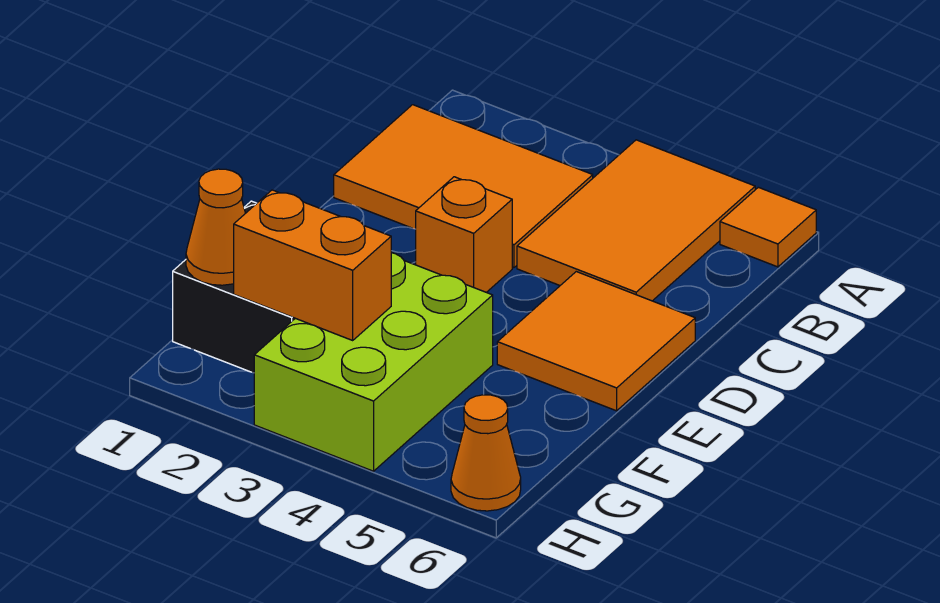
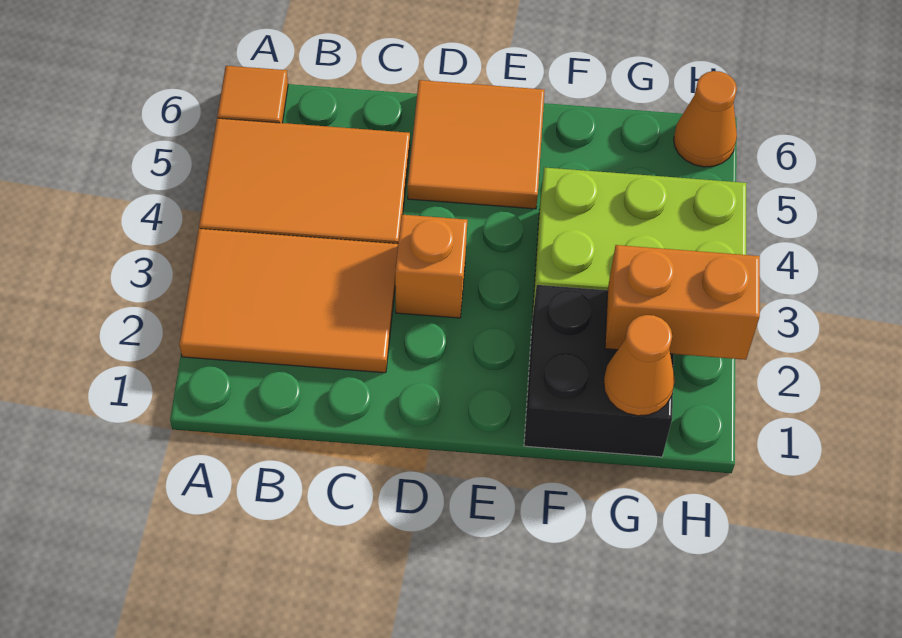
orange 2x3 tile [334,105,593,268] -> orange 2x3 tile turned to [179,229,398,373]
orange 1x2 brick [234,190,391,340] -> orange 1x2 brick turned to [605,245,760,360]

